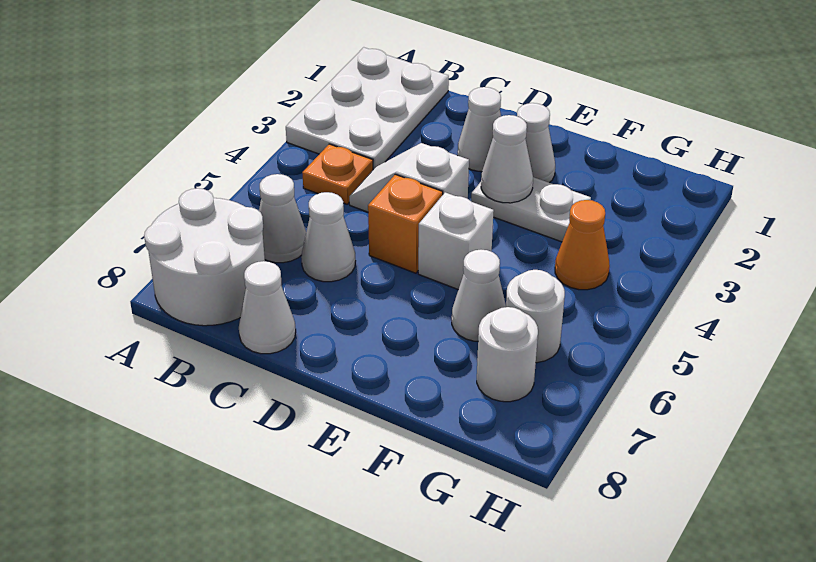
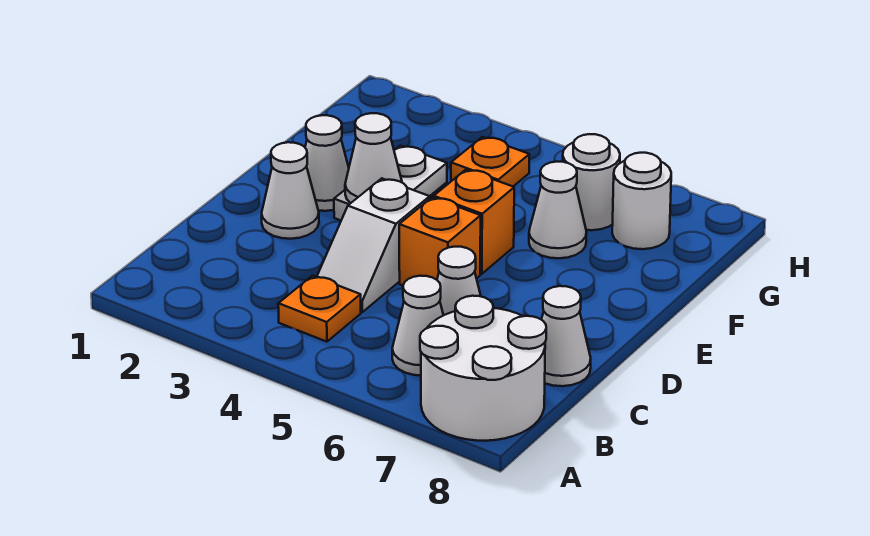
white 2x3 plate [286,47,449,169] -> none
white 1x1 brick [418,192,494,290] -> orange 1x1 brick [434,169,514,274]
orange 1x1 cone [555,200,610,290] -> orange 1x1 plate [451,137,529,186]

